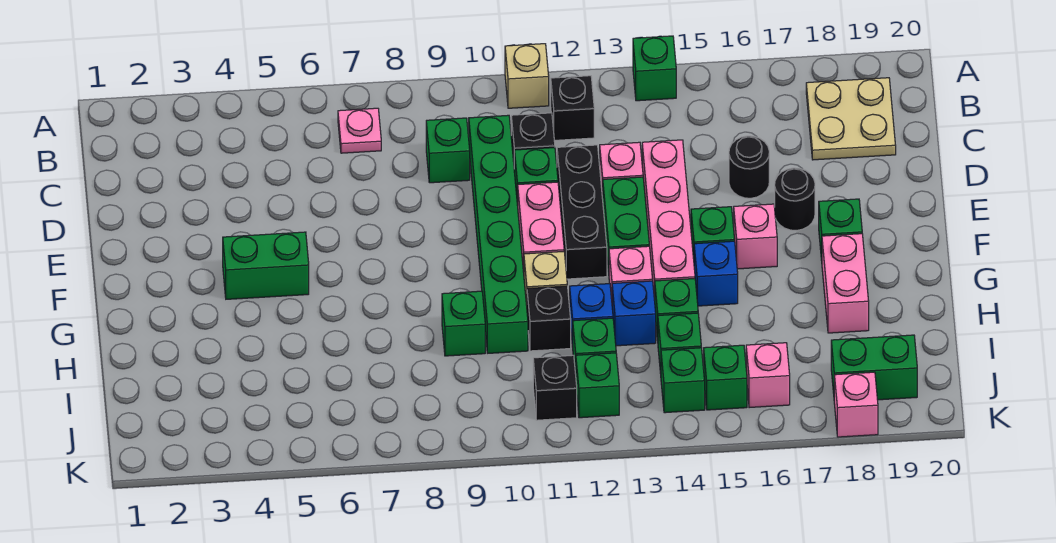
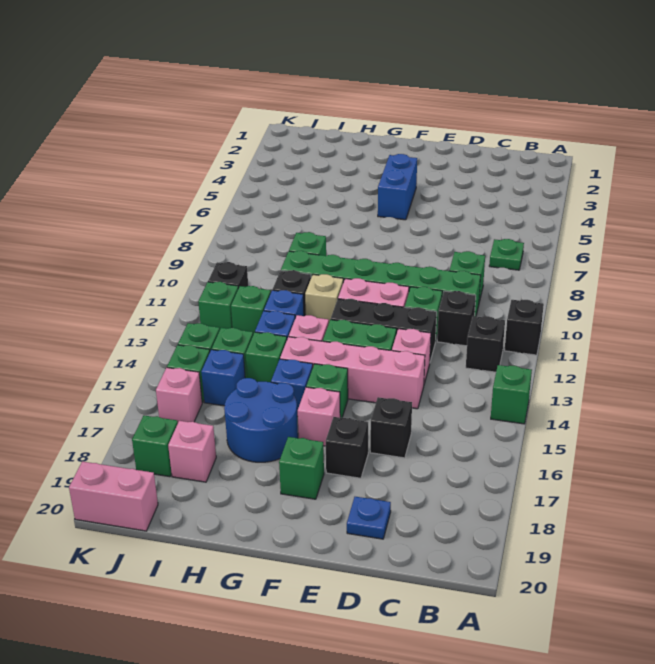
tan 1x1 brick [505,44,549,108] -> black 1x1 brick [505,300,544,355]
pink 1x1 plate [338,108,381,153] -> green 1x1 plate [489,239,524,270]
tan 2x2 plate [806,78,896,160] -> none
black 1x1 round brick [729,136,769,198] -> black 1x1 brick [370,397,412,458]
none -> blue 1x1 plate [347,497,391,539]
black 1x1 round brick [775,168,815,230] -> black 1x1 brick [326,417,368,478]
green 1x2 brick [223,232,309,299] -> blue 1x2 brick [378,154,417,220]
none -> blue 2x2 round brick [224,378,298,462]
pink 1x2 brick [822,234,869,333] -> pink 1x2 brick moved to [69,461,158,531]
none -> blue 1x1 brick [201,350,245,406]
green 1x2 brick [831,335,917,400] -> green 1x1 brick [132,415,178,477]
pink 1x1 brick [834,372,878,437] -> pink 1x1 brick moved to [168,421,216,482]

